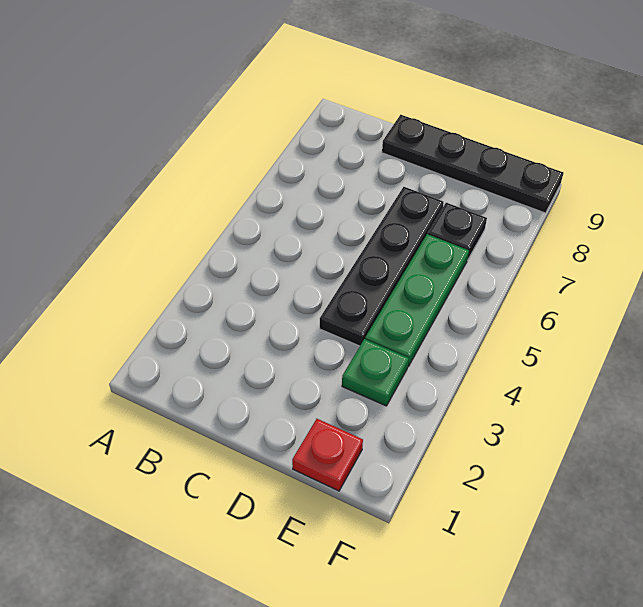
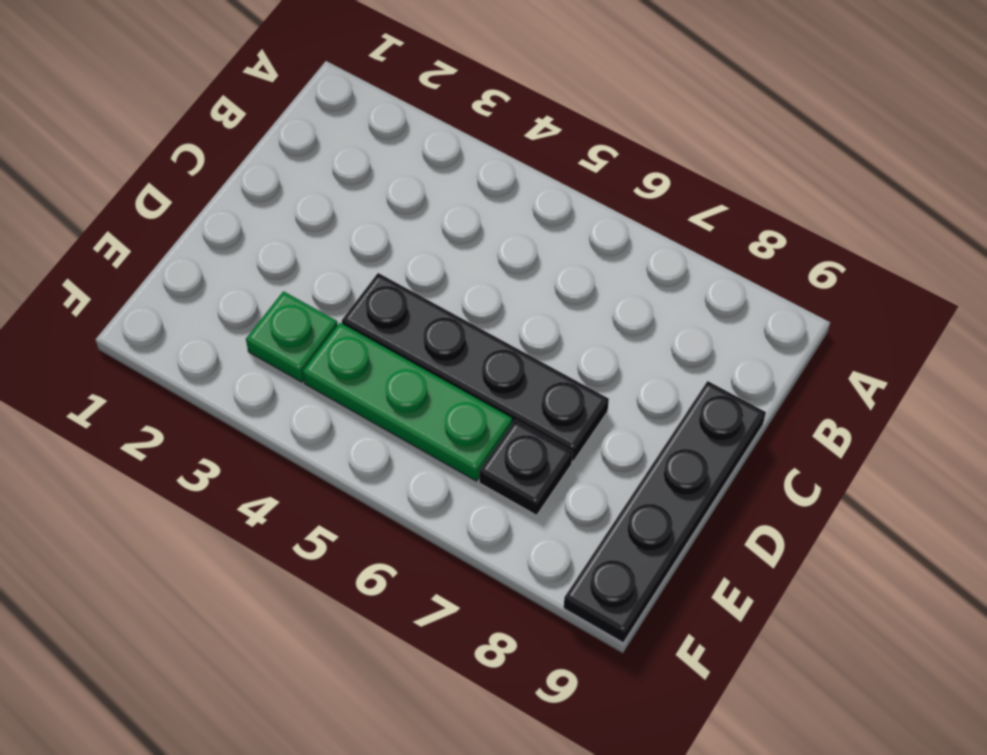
red 1x1 plate [292,419,363,491] -> none

